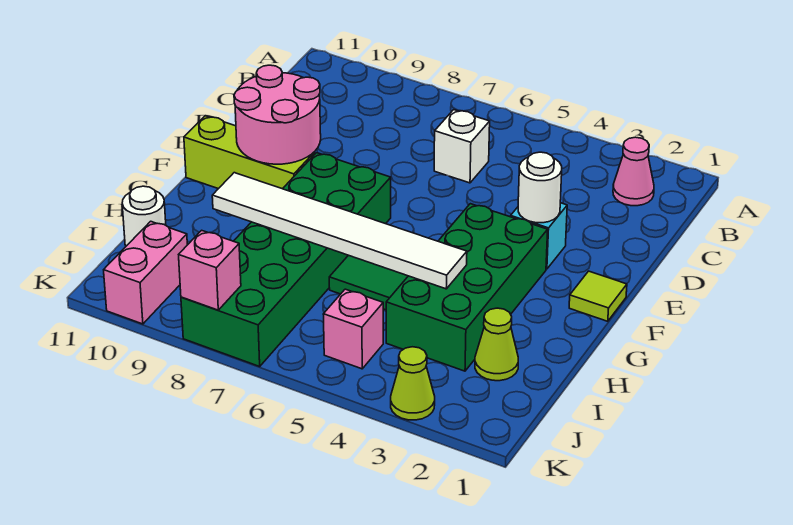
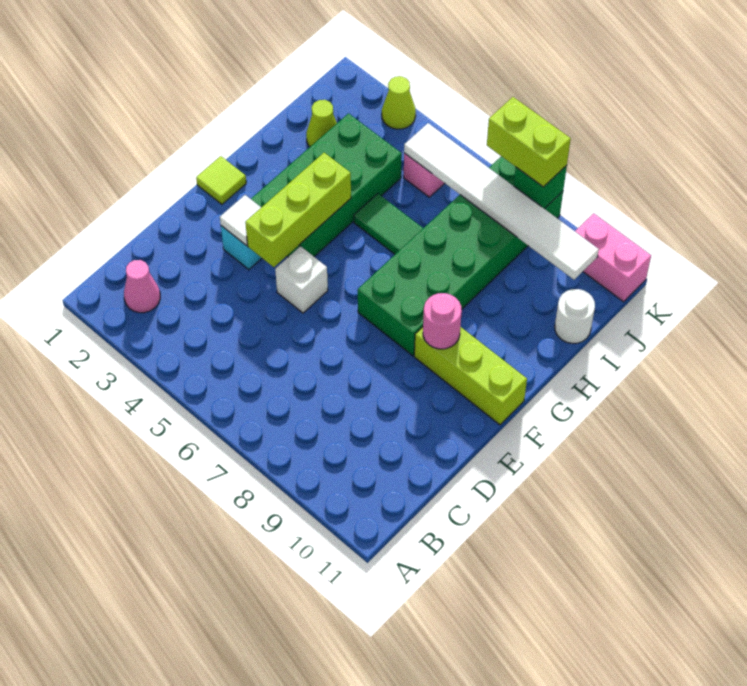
white 1x1 brick [434,110,490,183] -> white 1x1 brick moved to [275,246,328,313]
white 1x1 round brick [518,152,562,223] -> white 1x1 tile [220,195,261,246]
none -> lime 1x3 brick [245,153,351,267]
pink 2x2 round brick [234,65,321,164] -> pink 1x1 round brick [423,293,462,349]
white 1x6 tile [212,173,467,289] -> white 1x6 tile moved to [404,123,599,279]
pink 1x2 brick [104,221,187,324] -> pink 1x2 brick turned to [575,213,651,302]
none -> lime 1x2 brick [487,97,571,187]
pink 1x1 brick [179,230,241,310] -> green 1x1 brick [514,165,567,209]

